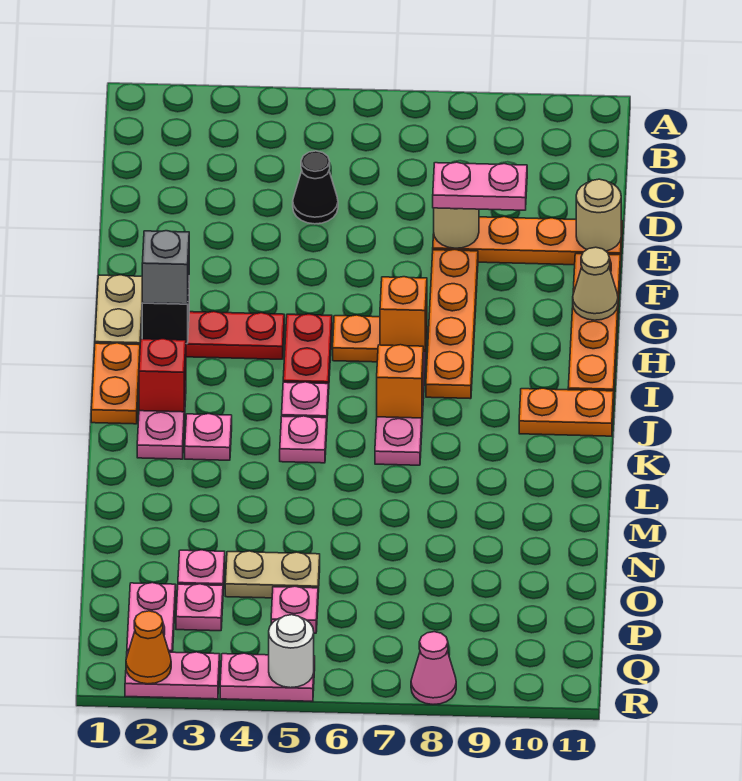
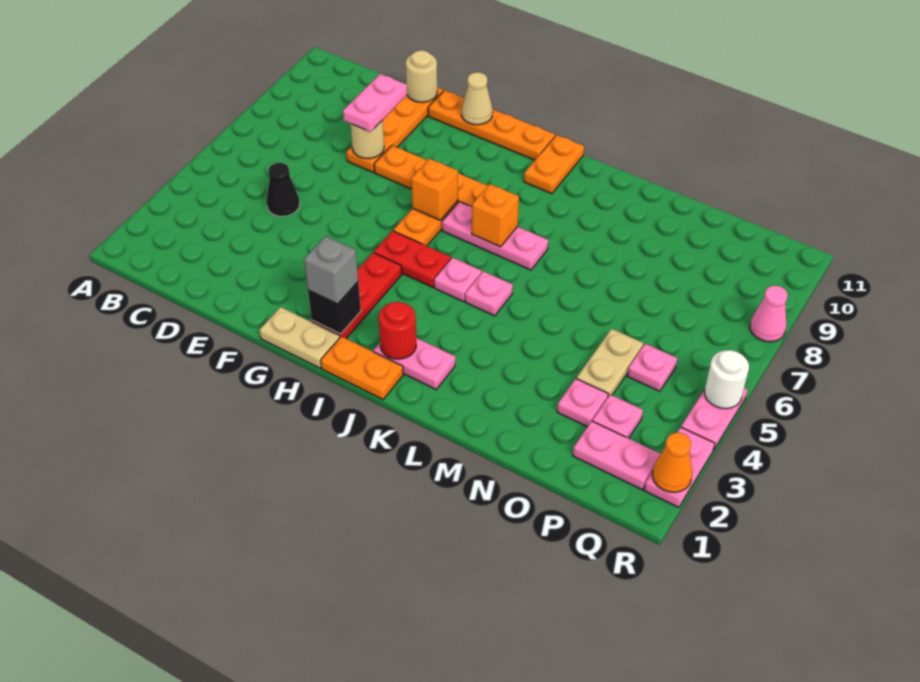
red 1x1 brick [139,339,186,412] -> red 1x1 round brick [379,302,416,359]
pink 1x1 plate [185,414,232,460] -> none

